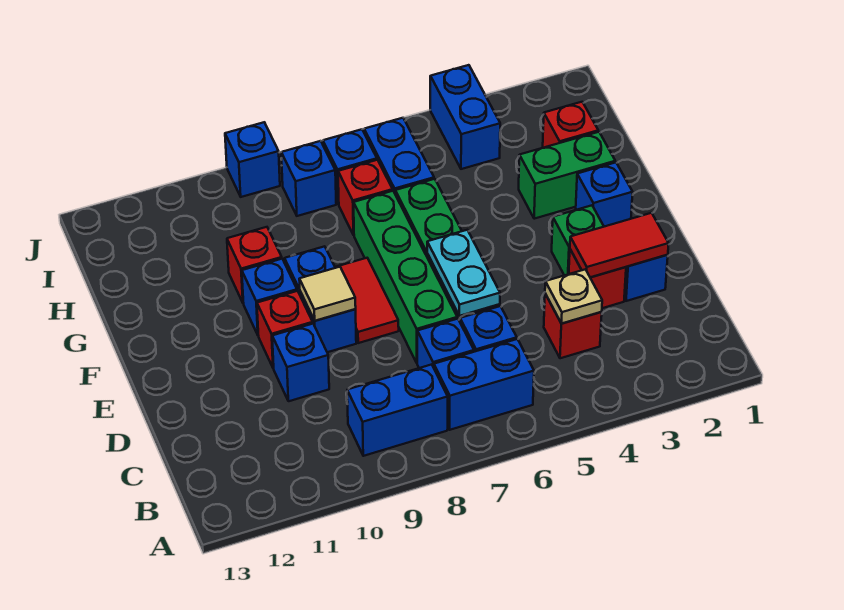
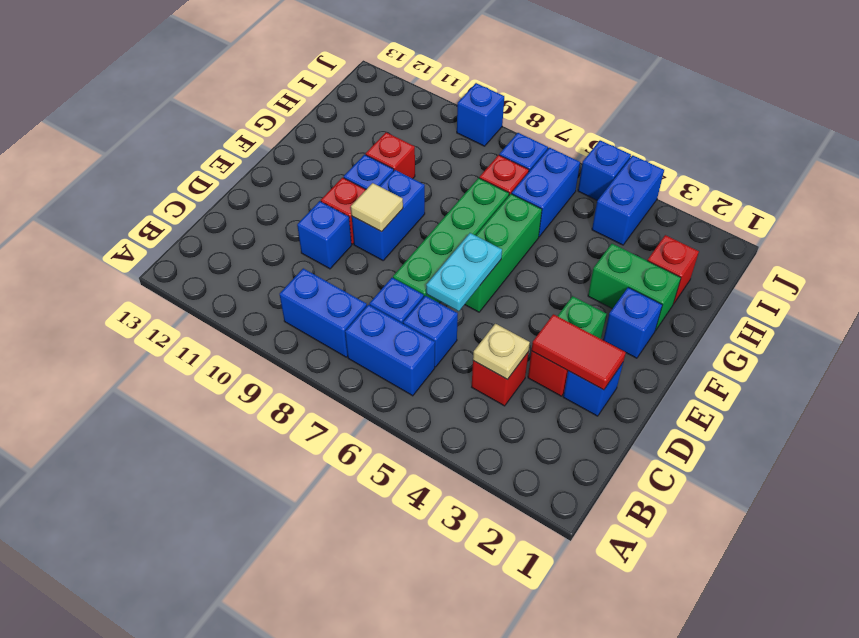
red 1x2 tile [335,258,399,343] -> none
blue 1x1 brick [281,141,336,216] -> blue 1x1 brick moved to [578,140,631,200]

